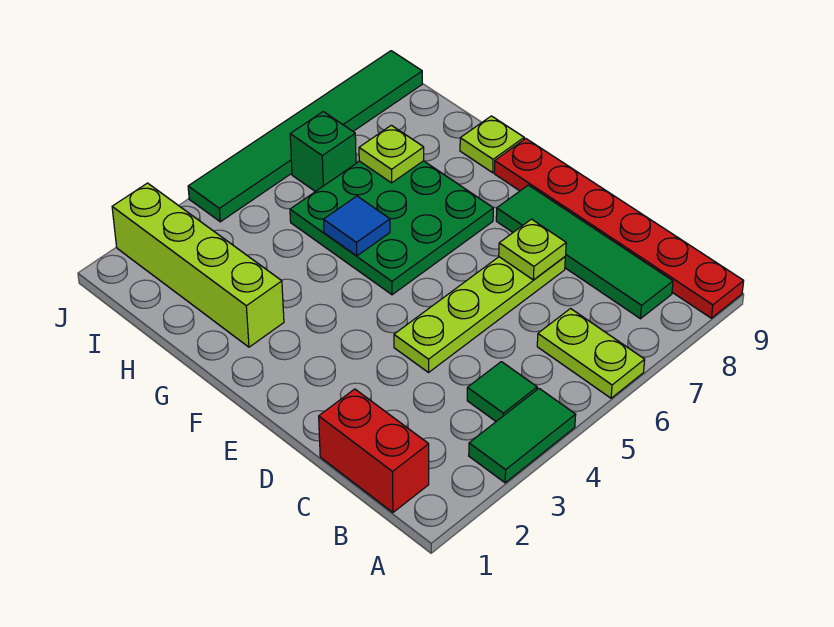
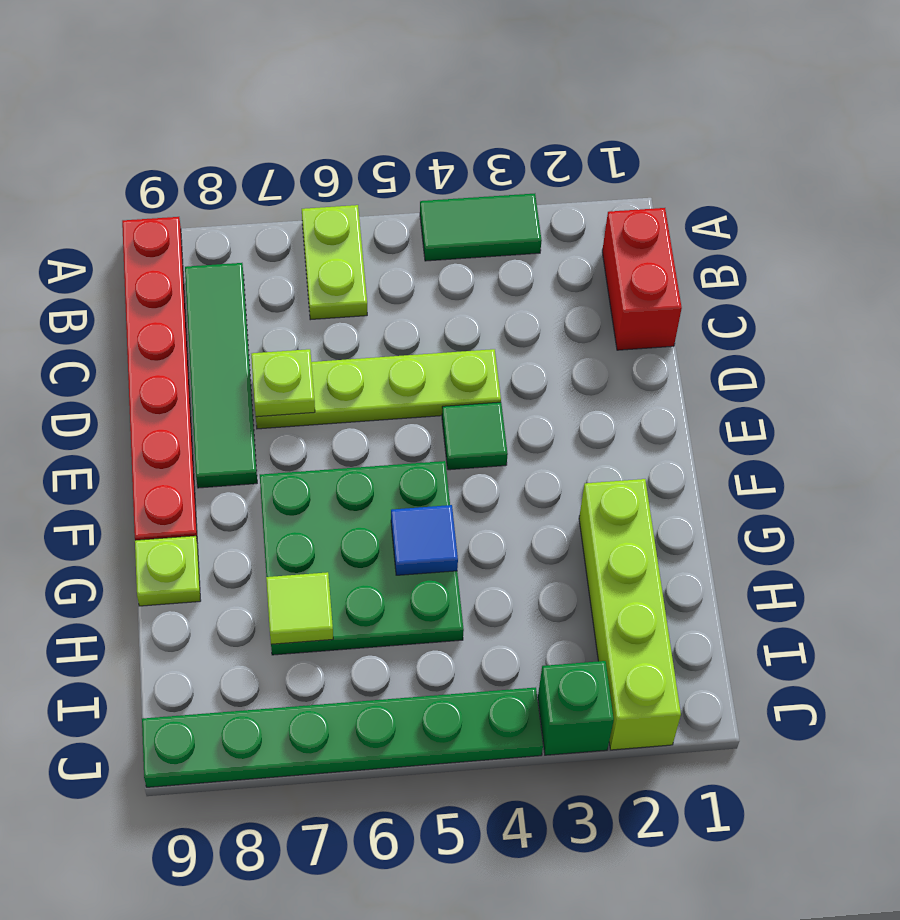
green 1x1 tile [467,362,537,421] -> green 1x1 tile moved to [442,402,508,470]
lime 1x1 plate [359,125,424,183] -> lime 1x1 tile [266,572,333,644]
green 1x1 brick [290,112,356,192] -> green 1x1 brick moved to [538,661,614,755]
green 1x6 tile [188,51,422,222] -> green 1x6 plate [142,687,543,787]

